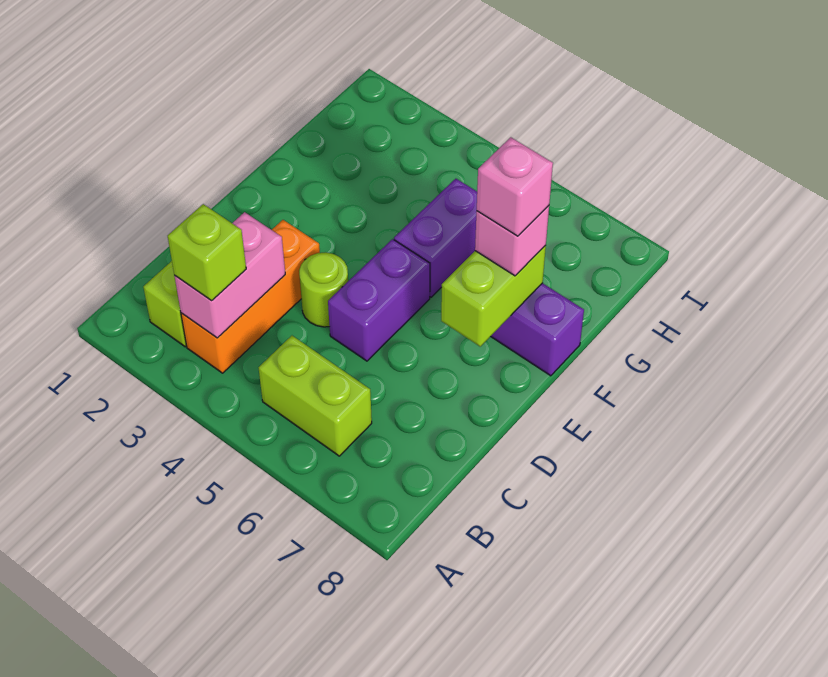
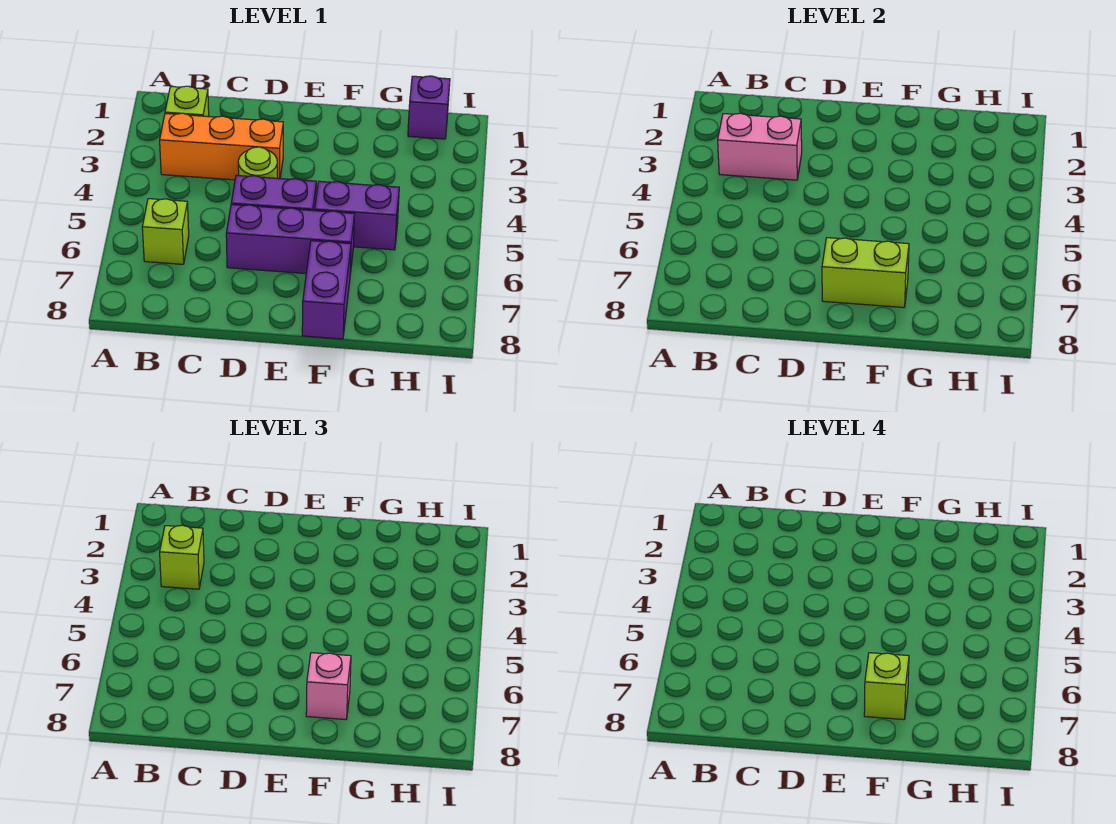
lime 1x2 brick [259,336,372,456] -> lime 1x1 brick [142,199,189,264]
none -> purple 1x3 brick [226,205,354,274]
pink 1x1 brick [477,137,553,236] -> lime 1x1 brick [864,653,909,720]
none -> purple 1x1 brick [408,76,450,139]

